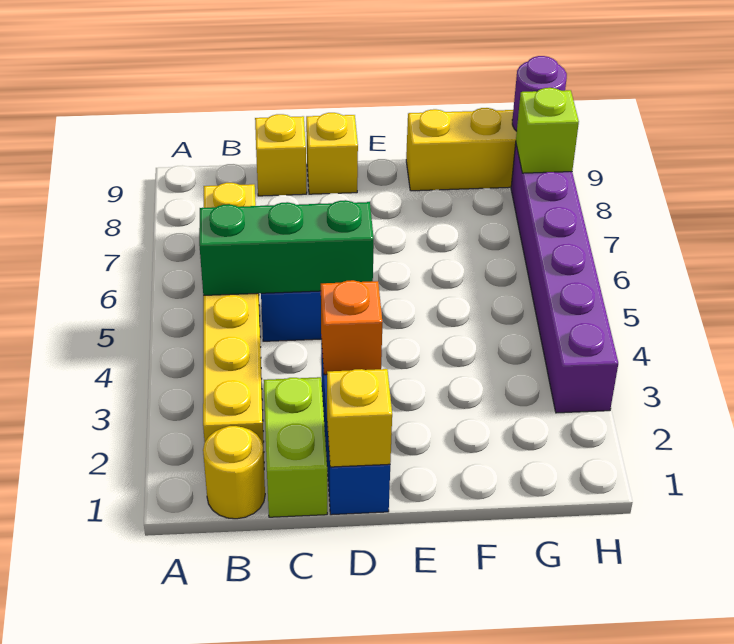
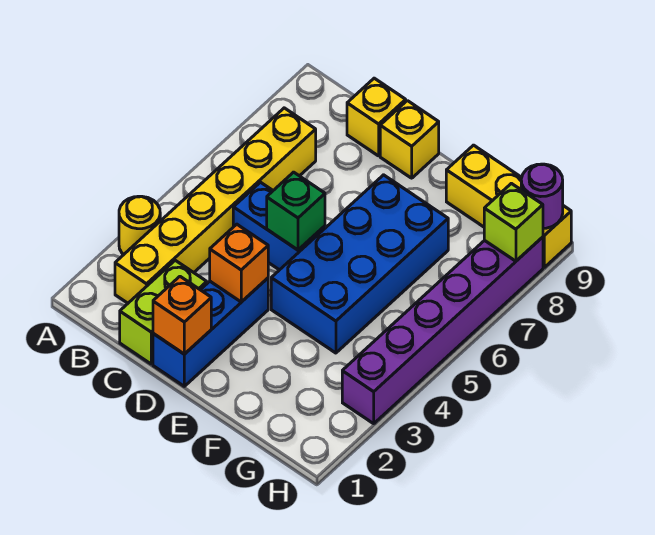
yellow 1x1 round brick [203,426,265,519] -> yellow 1x1 round brick moved to [119,196,160,255]
green 1x3 brick [199,200,374,295] -> green 1x1 brick [267,172,325,250]
yellow 1x1 brick [327,369,392,467] -> orange 1x1 brick [153,277,211,354]
none -> blue 2x4 brick [271,175,448,353]

